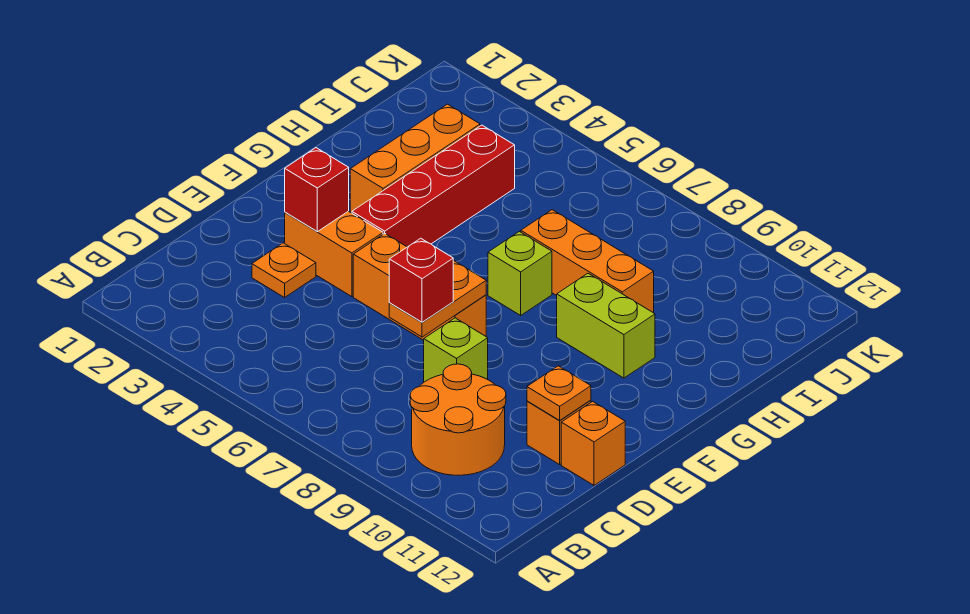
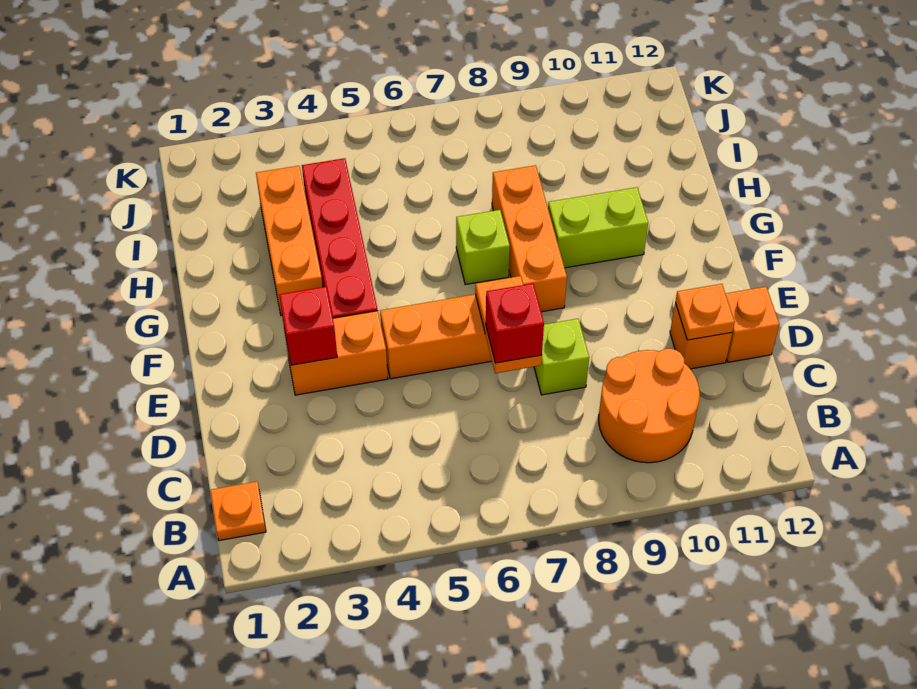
orange 1x1 plate [252,243,316,297] -> orange 1x1 plate moved to [210,482,266,541]
orange 1x3 brick [521,210,654,313] -> orange 1x3 brick turned to [492,165,567,312]

